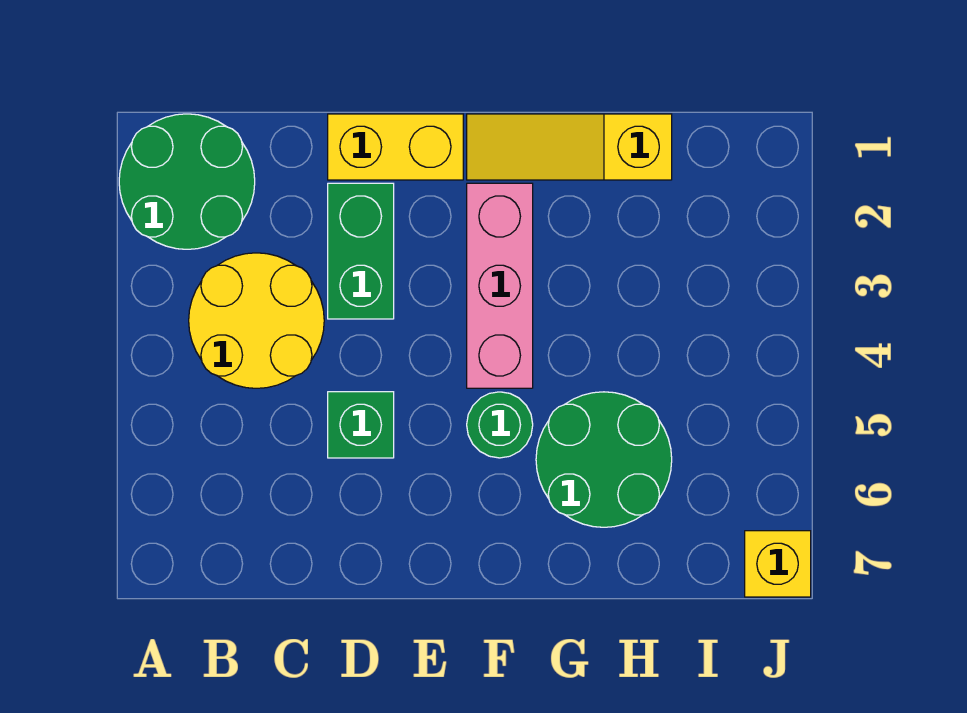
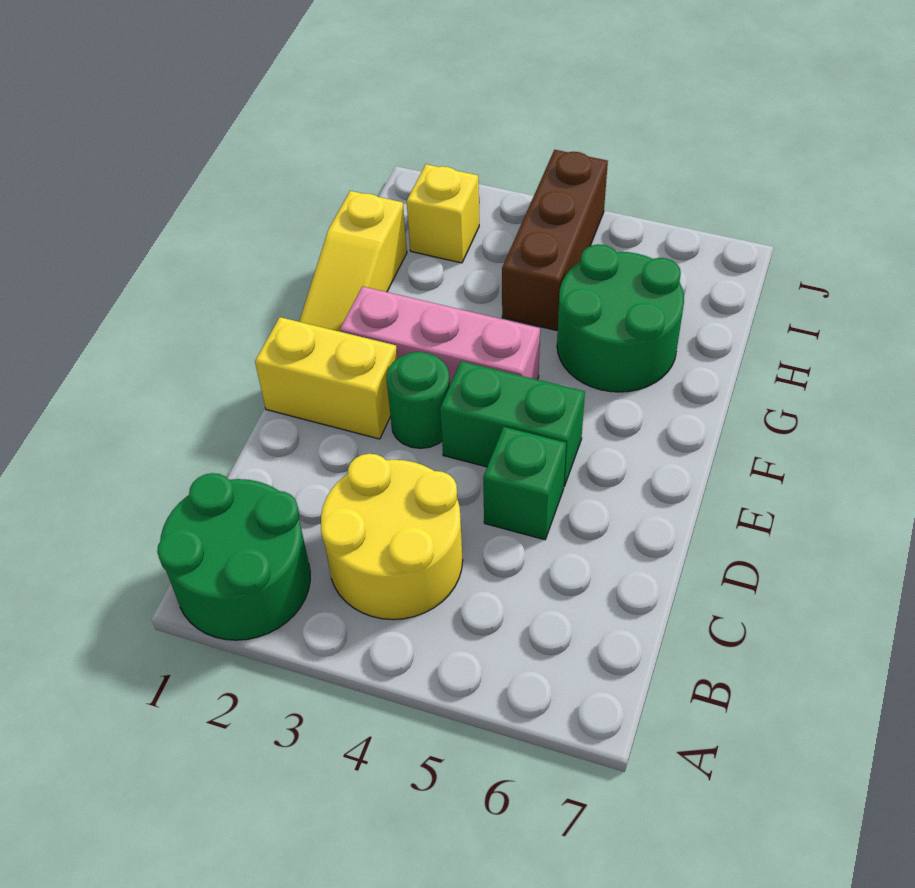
yellow 1x2 brick [328,114,463,180] -> yellow 1x2 brick turned to [255,317,398,439]
green 1x2 brick [328,183,394,319] -> green 1x2 brick moved to [440,361,585,486]
green 1x1 round brick [467,392,533,458] -> green 1x1 round brick moved to [386,352,450,448]
none -> brown 1x3 brick [502,150,608,331]
yellow 1x1 brick [745,531,811,597] -> yellow 1x1 brick moved to [407,164,479,263]

